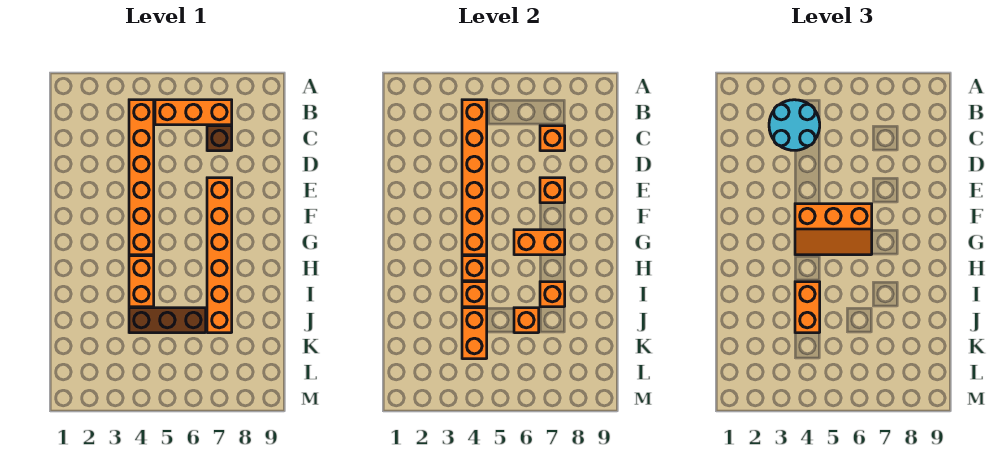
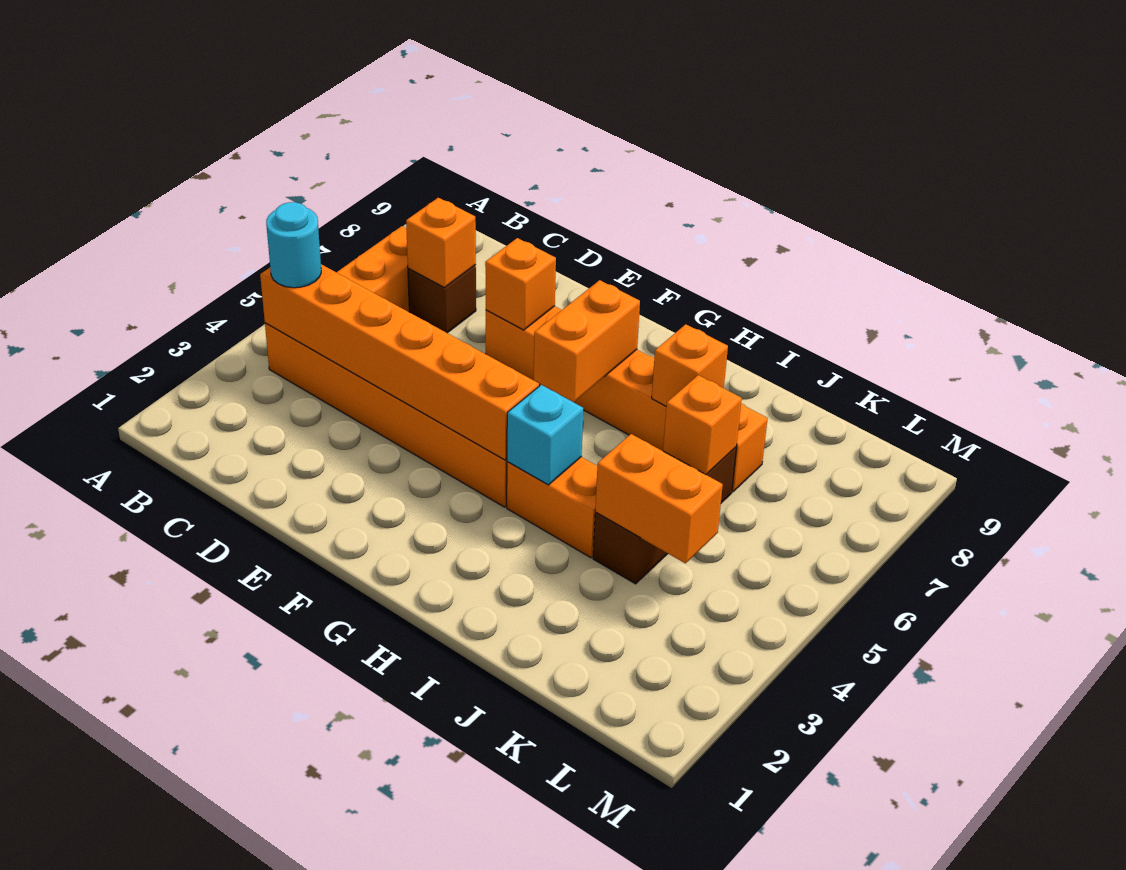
cyan 2x2 round brick [769,100,820,150] -> cyan 1x1 round brick [266,202,321,288]
orange 2x3 slope [795,204,872,255] -> none
orange 1x1 brick [462,256,487,281] -> cyan 1x1 brick [507,385,583,485]
orange 1x1 brick [462,282,487,307] -> none
orange 1x2 brick [795,282,820,333] -> none

